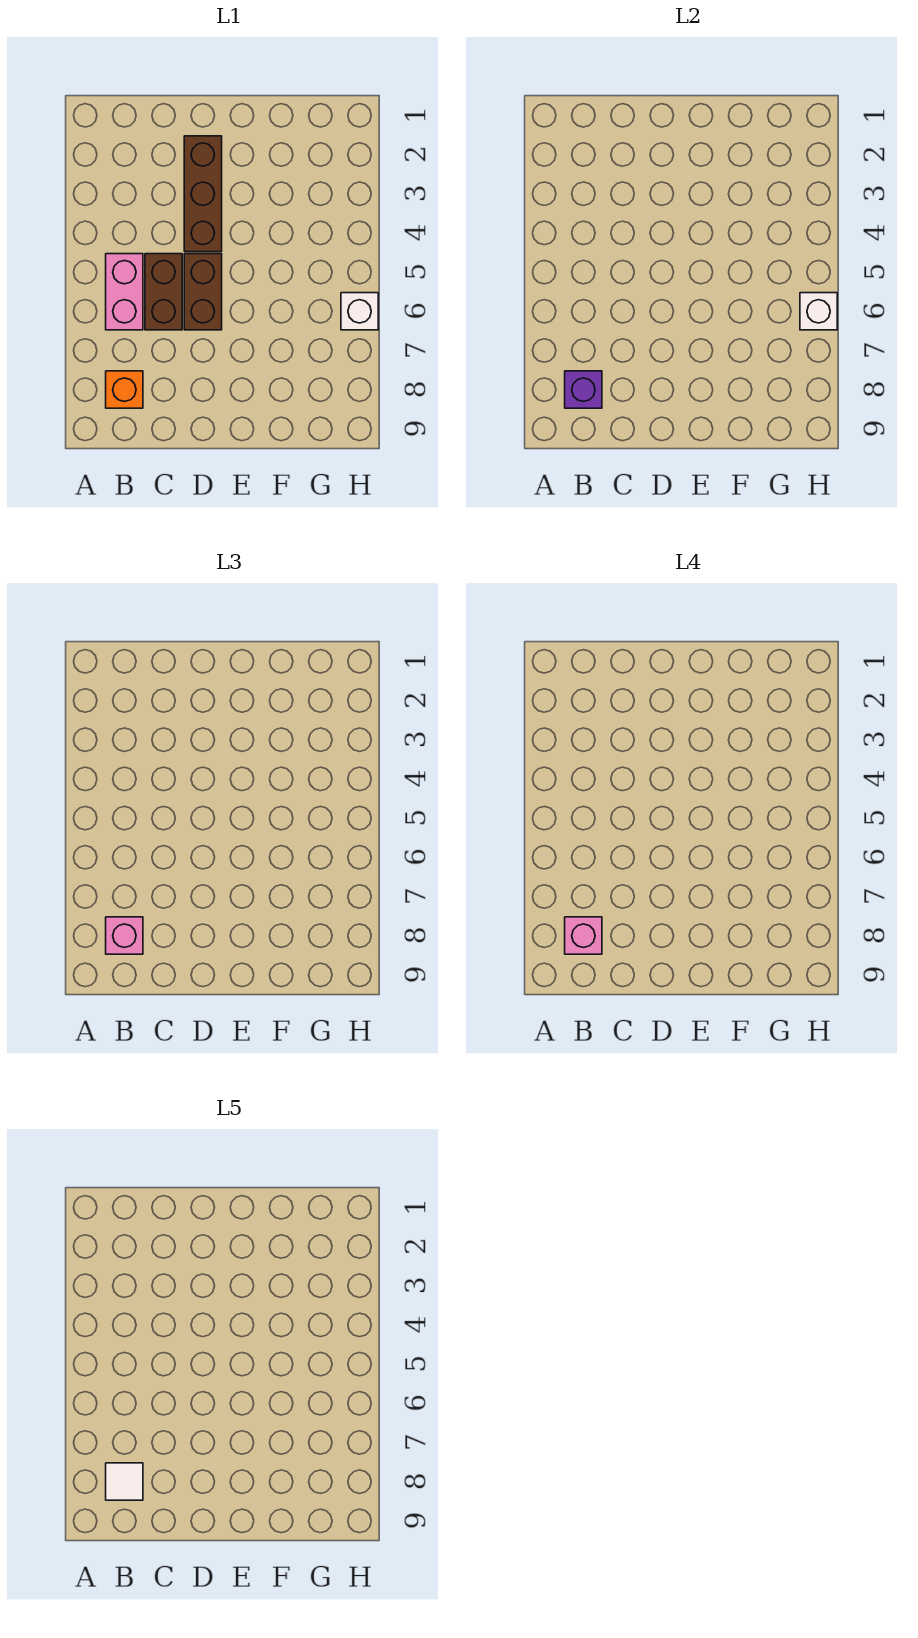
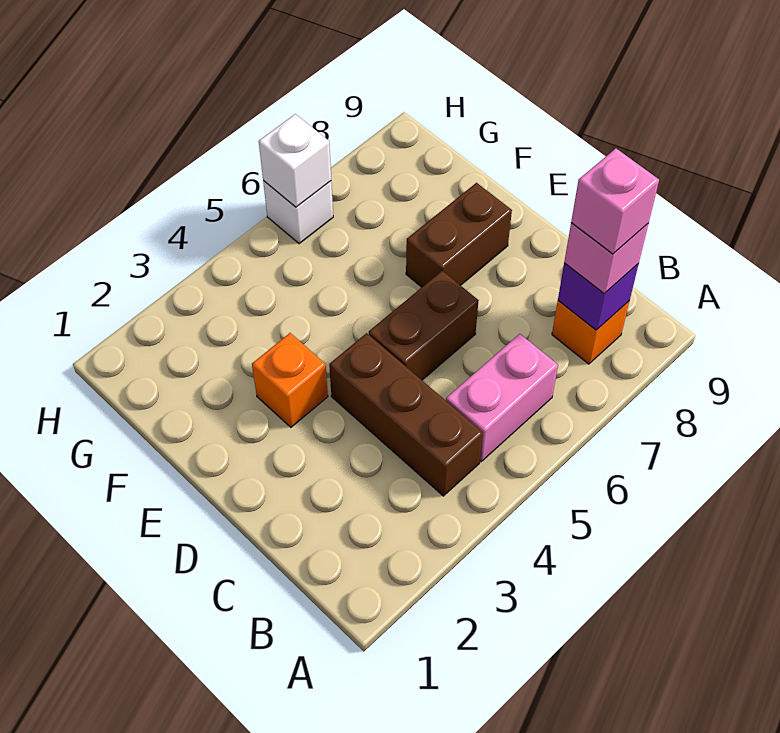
white 1x1 tile [106,1463,143,1500] -> none
brown 1x2 brick [145,254,182,330] -> brown 1x2 brick moved to [406,183,512,287]
brown 1x3 brick [184,136,222,252] -> brown 1x3 brick turned to [329,333,483,496]
none -> orange 1x1 brick [252,333,328,427]

